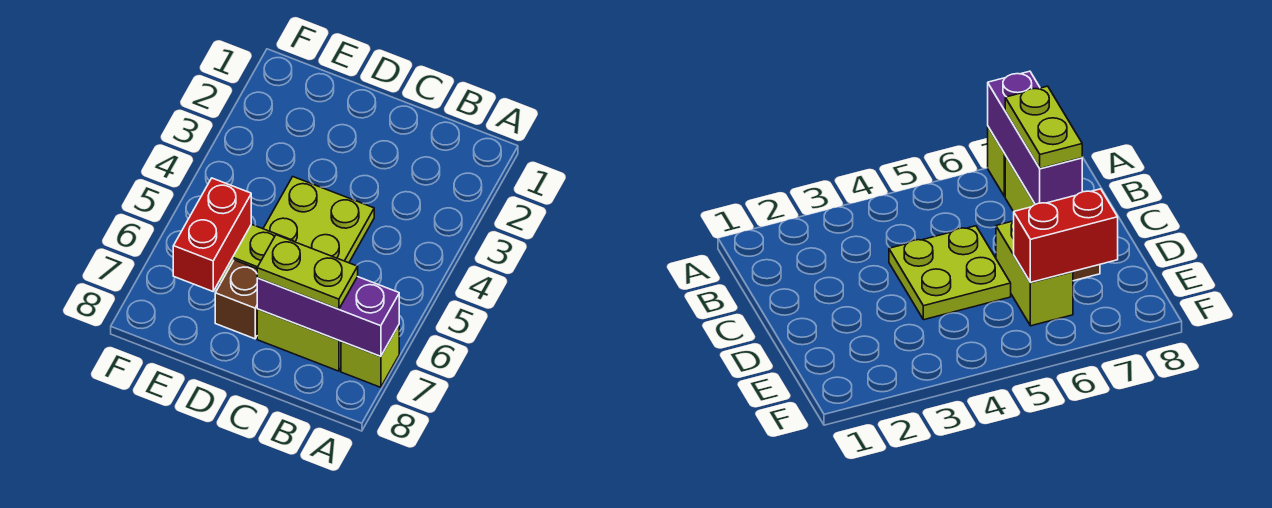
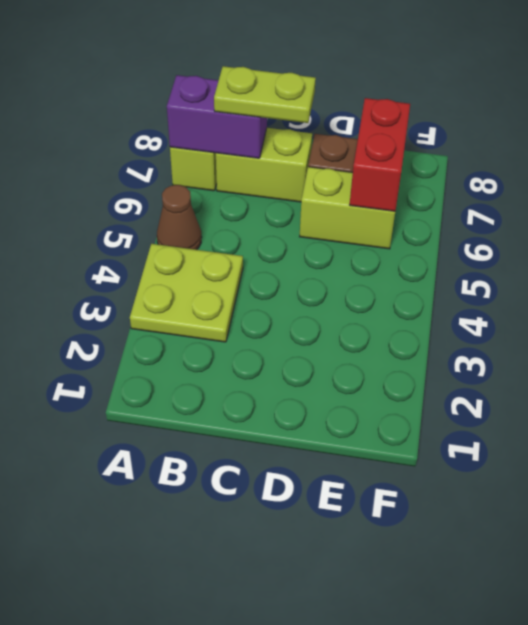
none -> brown 1x1 cone [157,185,202,250]
purple 1x3 brick [257,277,399,357] -> purple 1x2 brick [167,75,267,158]
lime 2x2 plate [263,177,374,263] -> lime 2x2 plate moved to [130,244,243,342]

